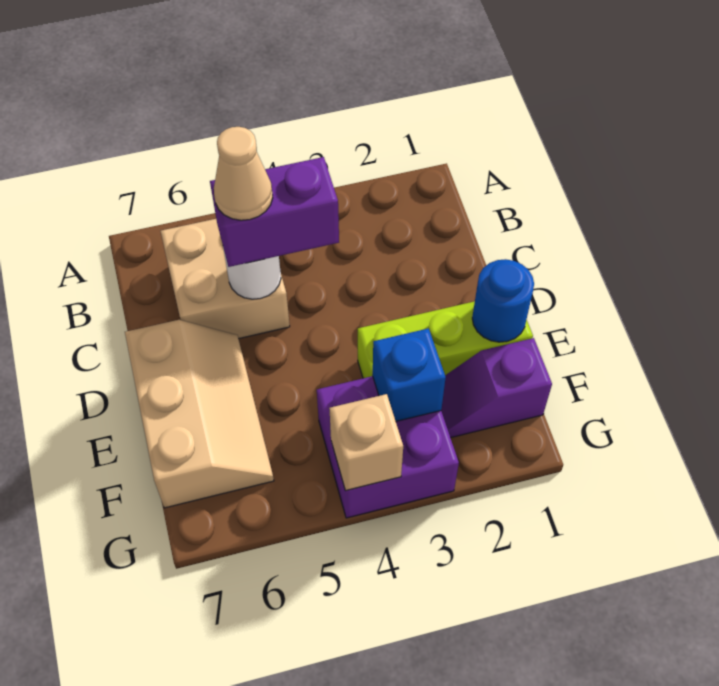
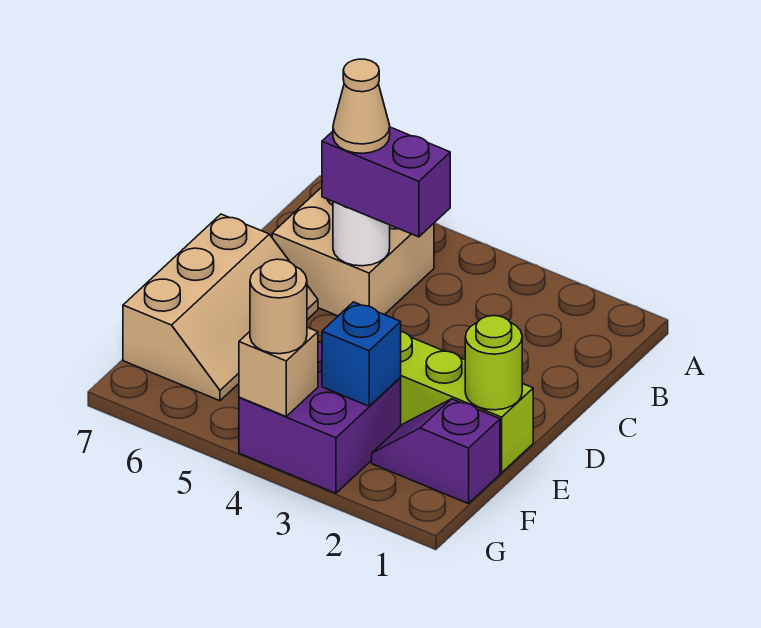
blue 1x1 round brick [472,259,534,342] -> lime 1x1 round brick [465,316,522,410]
none -> tan 1x1 round brick [250,259,307,354]

